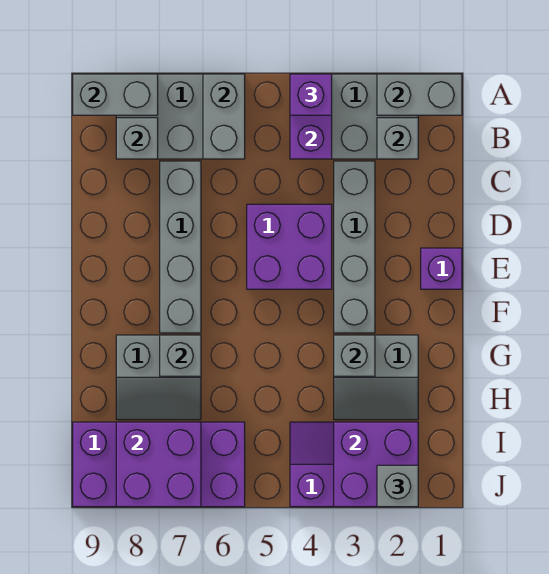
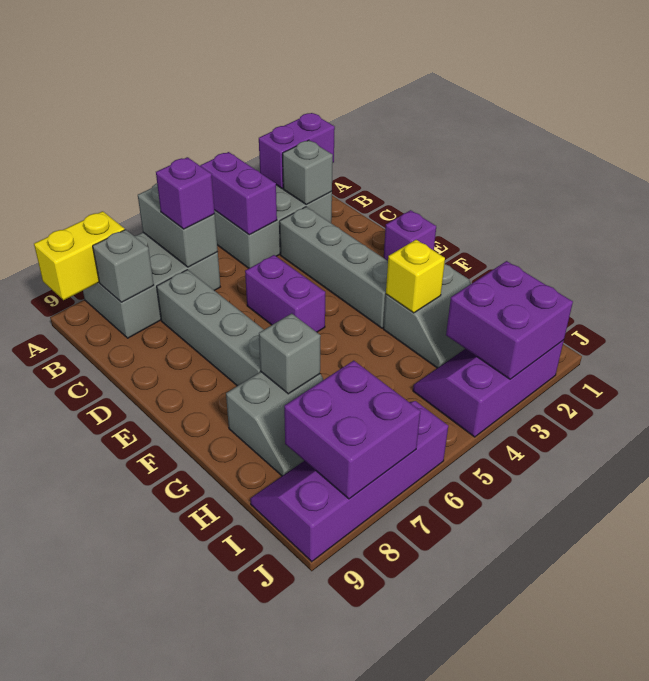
grey 1x2 brick [377,74,462,115] -> purple 1x2 brick [259,113,335,188]
purple 1x1 brick [290,74,332,115] -> purple 1x1 brick moved to [156,157,215,229]
grey 1x2 brick [73,74,158,115] -> yellow 1x2 brick [34,211,125,300]
purple 2x2 brick [247,204,332,289] -> purple 1x2 brick [245,255,325,332]
grey 1x1 brick [334,335,375,376] -> yellow 1x1 brick [386,240,445,313]
purple 2x4 brick [73,422,245,507] -> purple 2x4 slope [250,401,448,562]
grey 1x1 brick [377,465,418,507] -> none

